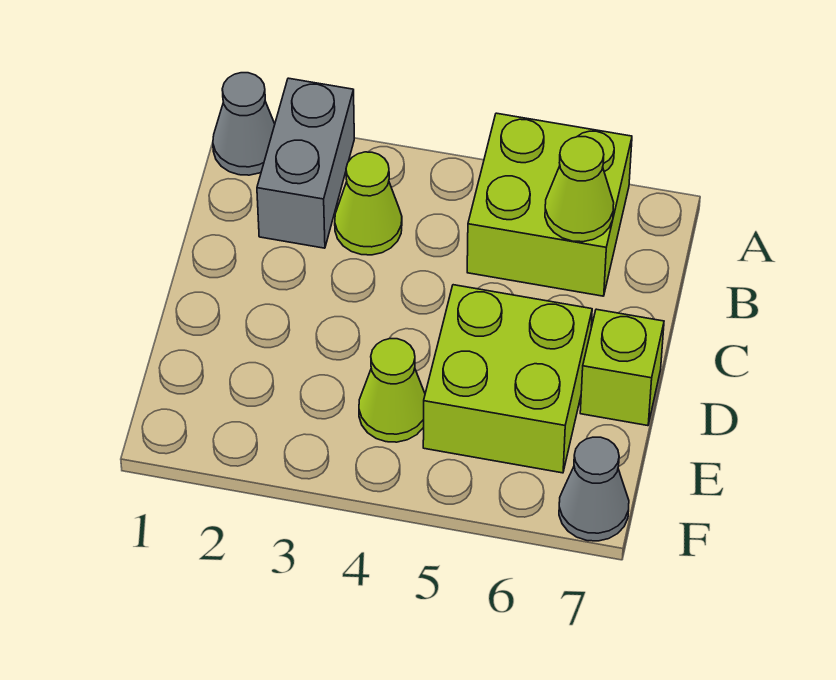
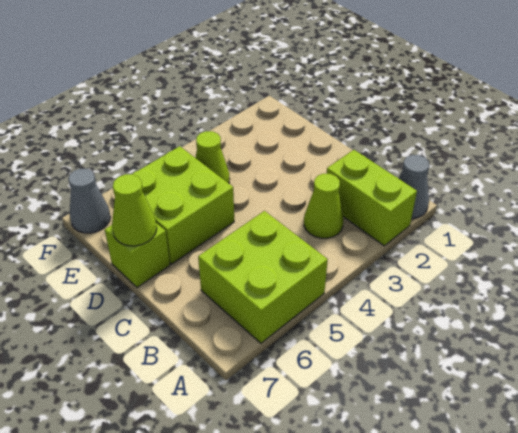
grey 1x2 brick [257,78,354,248] -> lime 1x2 brick [327,150,417,246]
lime 1x1 cone [545,137,614,242] -> lime 1x1 cone moved to [112,174,157,246]

